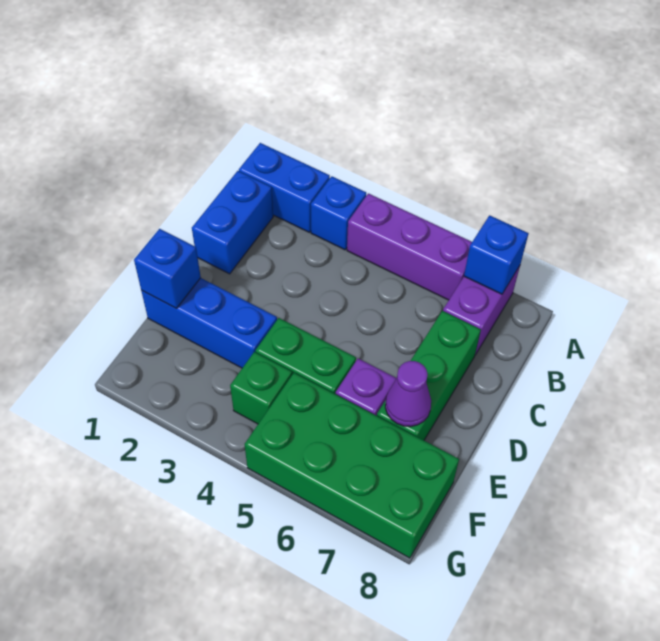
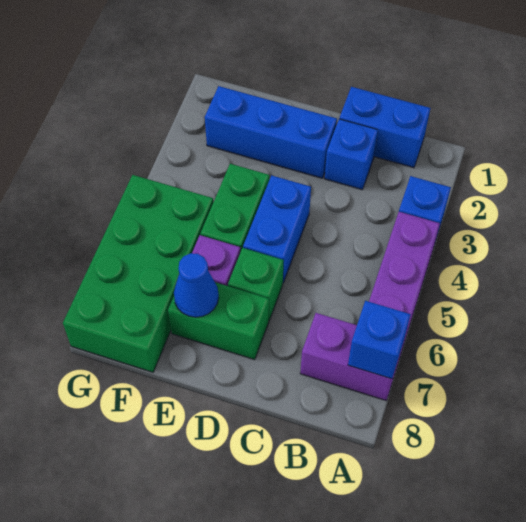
blue 1x2 brick [239,143,330,232] -> blue 1x2 brick moved to [243,175,311,283]
green 1x3 brick [377,311,481,440] -> green 1x2 brick [168,282,269,360]
blue 1x3 brick [141,278,277,368] -> blue 1x3 brick turned to [205,86,337,178]
blue 1x1 brick [134,229,201,309] -> blue 1x1 brick moved to [325,119,378,190]
purple 1x1 cone [385,361,431,427] -> blue 1x1 cone [174,253,219,317]
green 1x1 brick [230,352,292,424] -> green 1x1 brick moved to [228,248,284,320]

